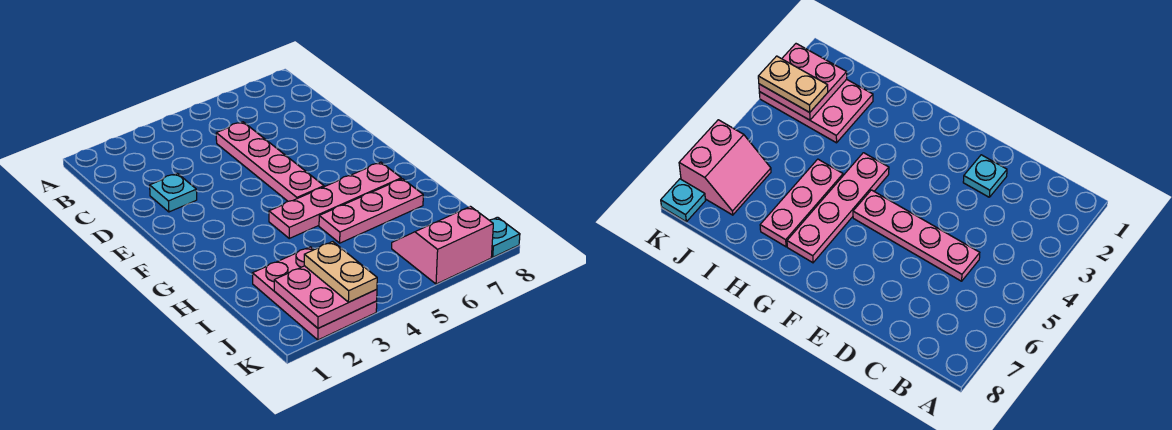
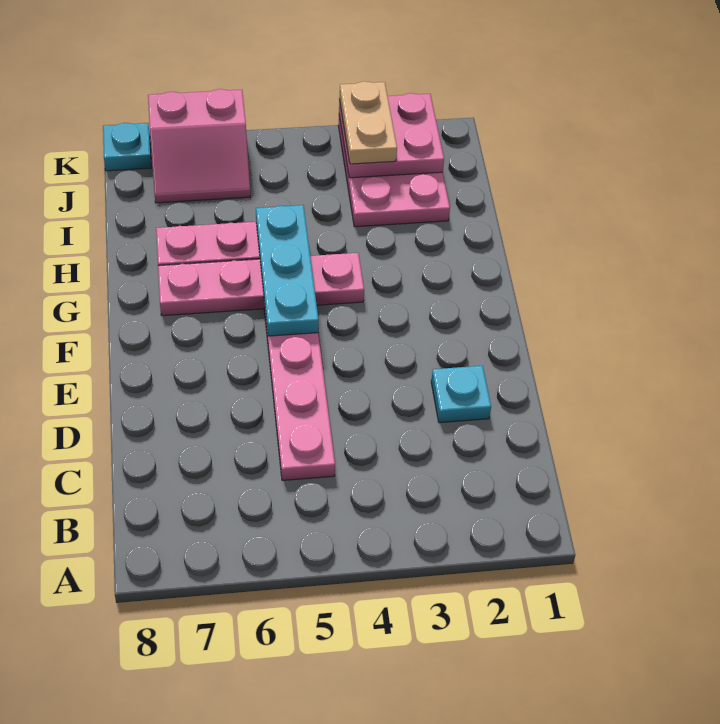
none -> cyan 1x3 plate [256,205,319,336]

